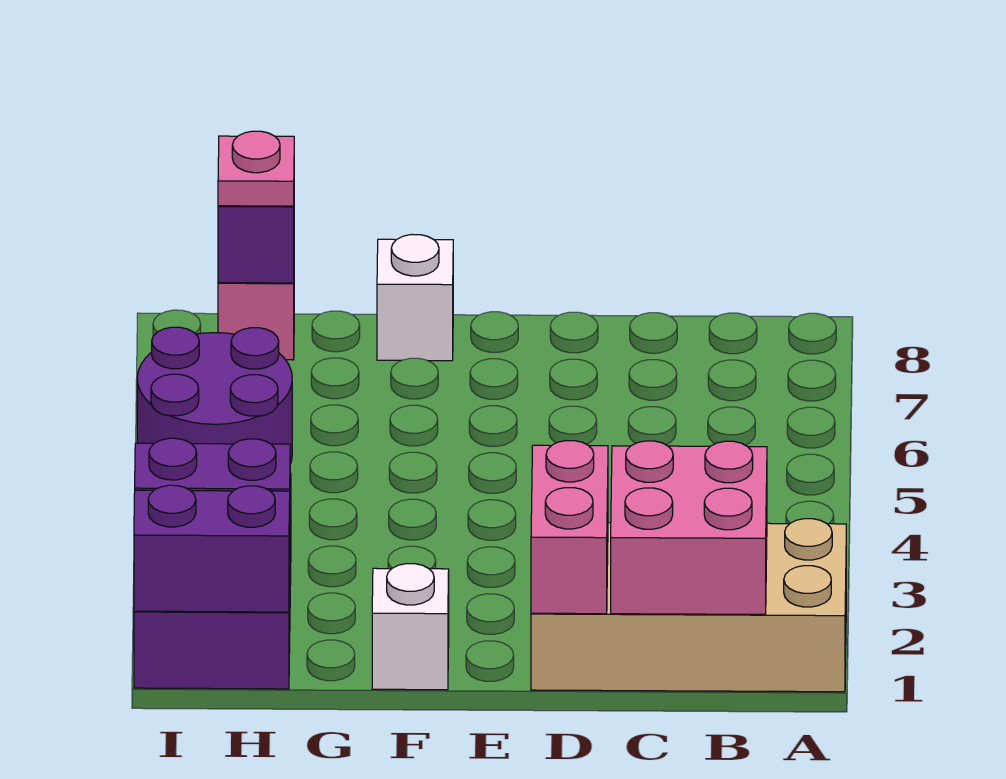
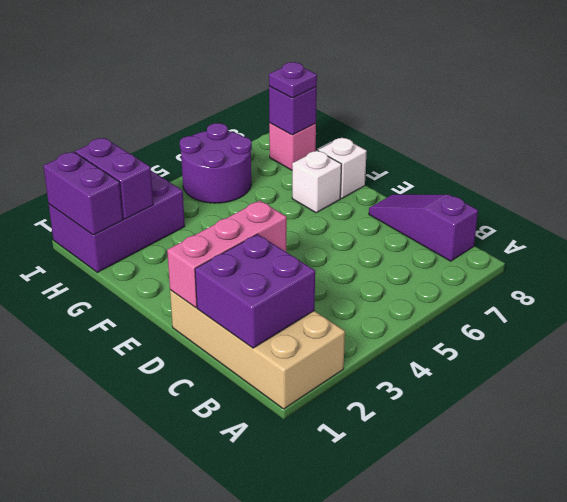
pink 2x2 brick [611,441,767,614] -> purple 2x2 brick [195,234,315,348]
none -> purple 1x3 slope [369,194,478,261]
pink 1x2 brick [531,441,608,614] -> pink 1x3 brick [167,201,287,308]
white 1x1 brick [372,564,449,690] -> white 1x1 brick moved to [292,151,341,213]
pink 1x1 plate [218,131,294,206] -> purple 1x1 plate [269,62,317,98]

